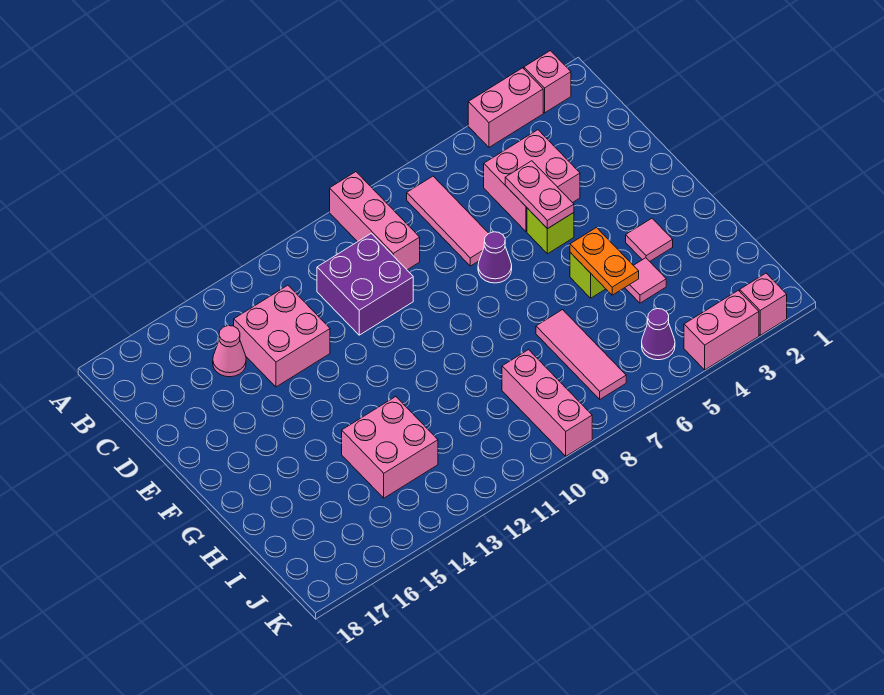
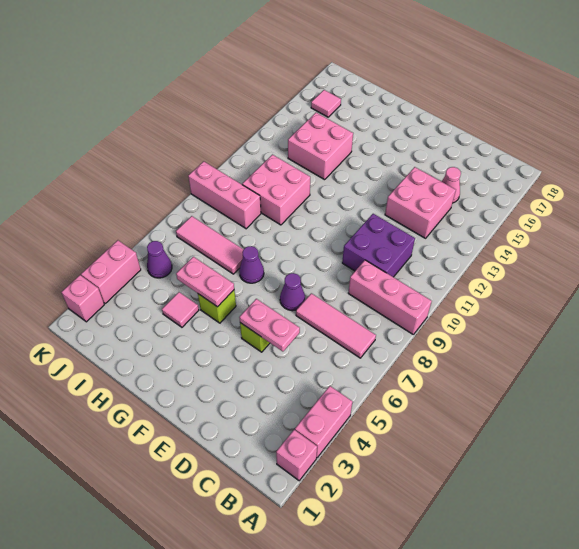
pink 2x2 brick [484,130,580,231] -> pink 2x2 brick moved to [242,155,310,225]
pink 1x1 tile [626,218,673,261] -> pink 1x1 tile moved to [311,90,341,117]
orange 1x2 plate [570,228,639,295] -> pink 1x2 plate [176,257,234,307]
none -> purple 1x1 cone [239,246,264,283]

